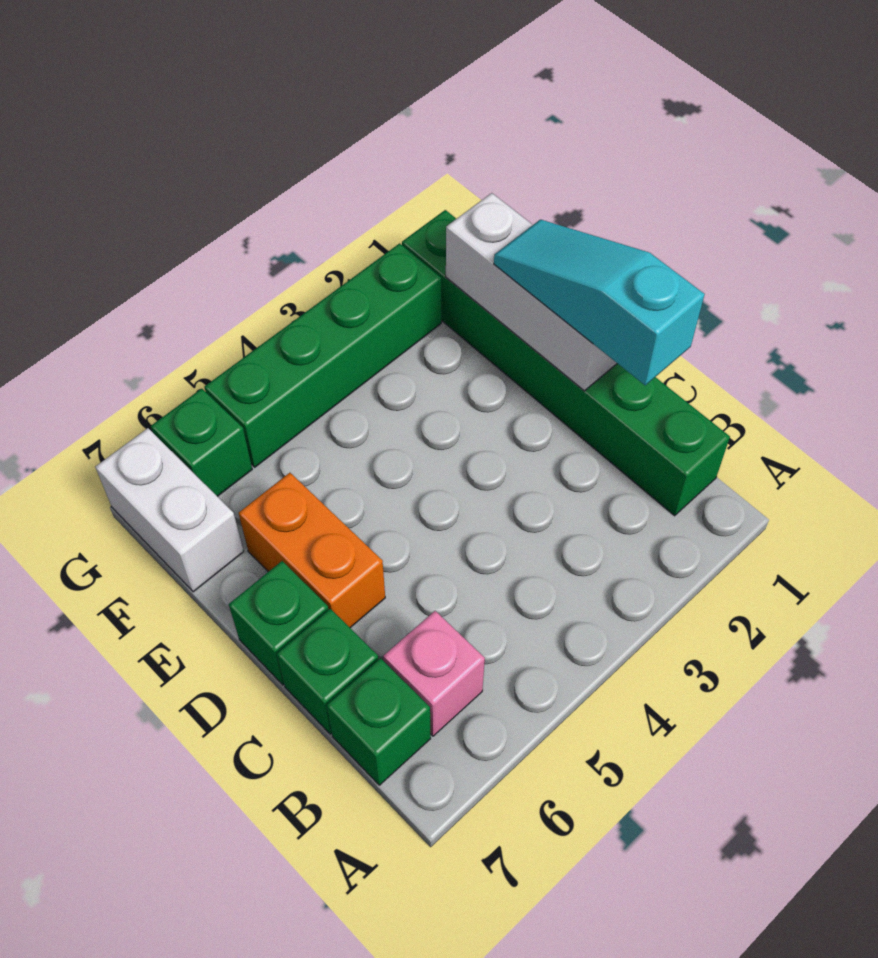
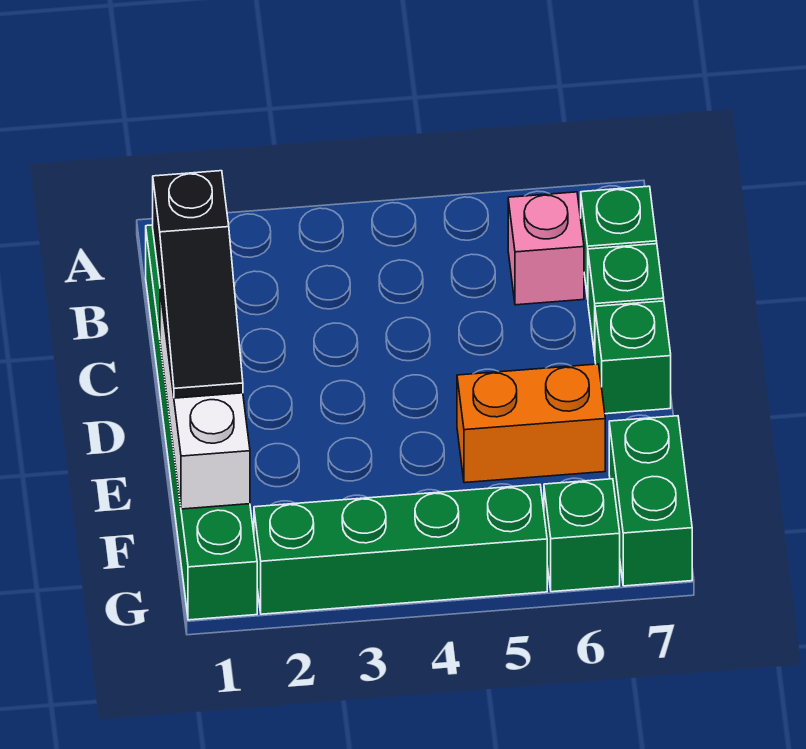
cyan 1x3 slope [494,220,705,385] -> black 1x3 slope [153,171,243,398]
orange 1x2 brick [239,473,385,628] -> orange 1x2 brick turned to [457,364,605,483]
white 1x2 brick [95,428,244,592] -> green 1x2 brick [609,416,692,586]

